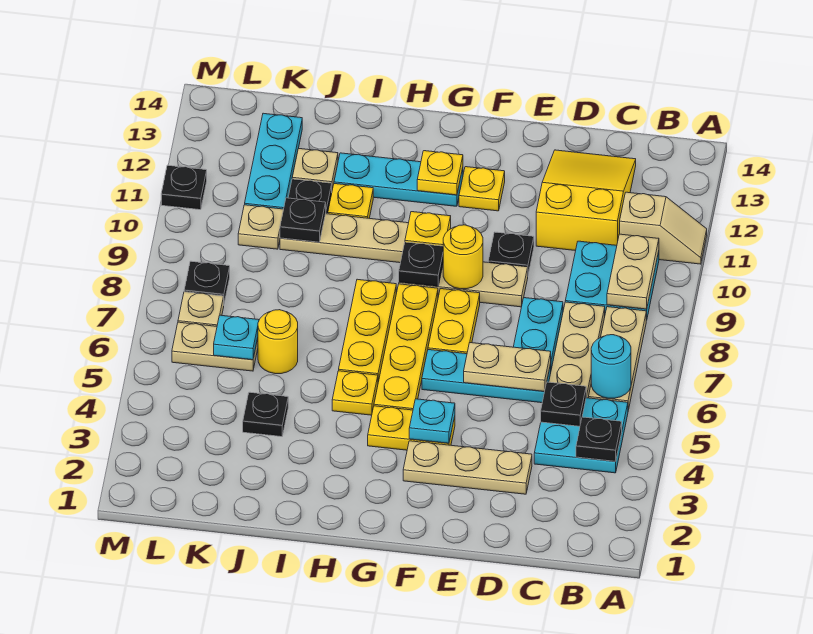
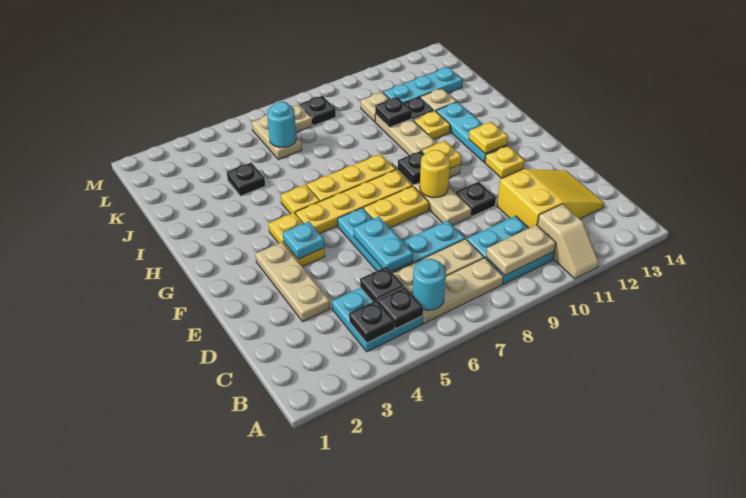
tan 1x2 plate [464,343,551,391] -> cyan 1x2 plate [354,216,413,272]
yellow 1x1 round brick [258,310,298,374] -> none
cyan 1x1 plate [214,315,259,360] -> cyan 1x1 round brick [267,102,296,148]
black 1x1 plate [161,165,207,210] -> black 1x1 plate moved to [378,287,423,329]

